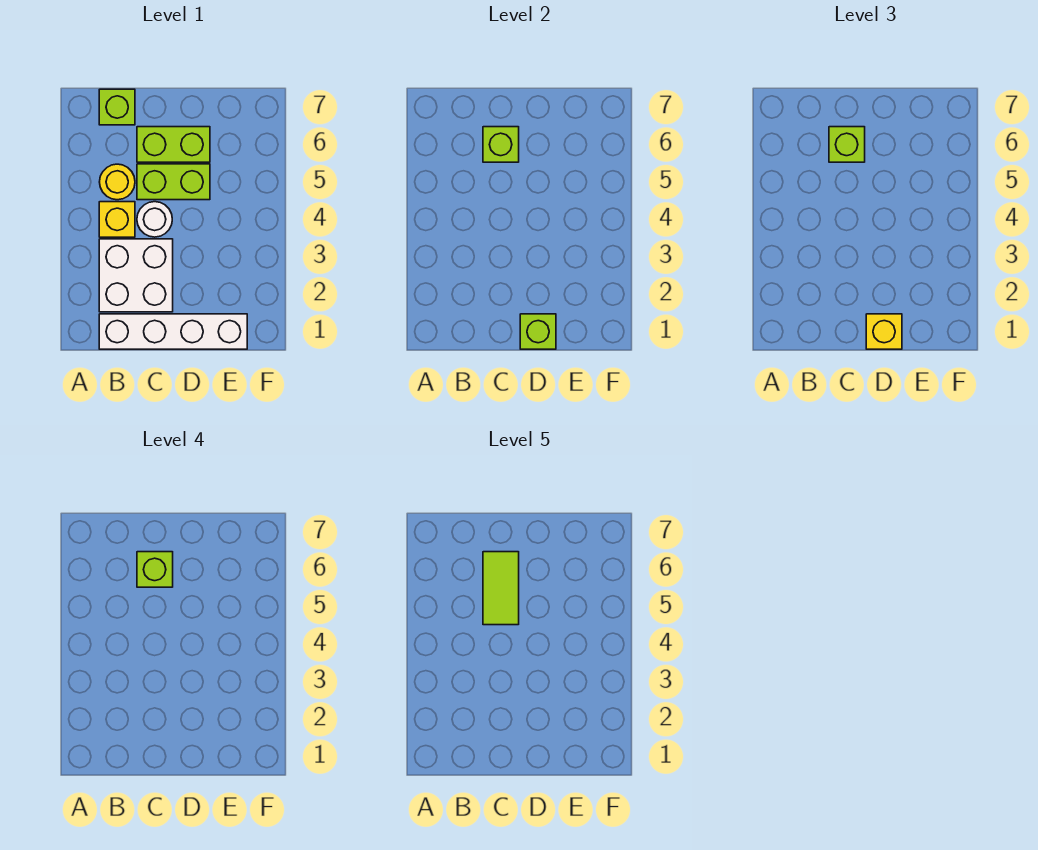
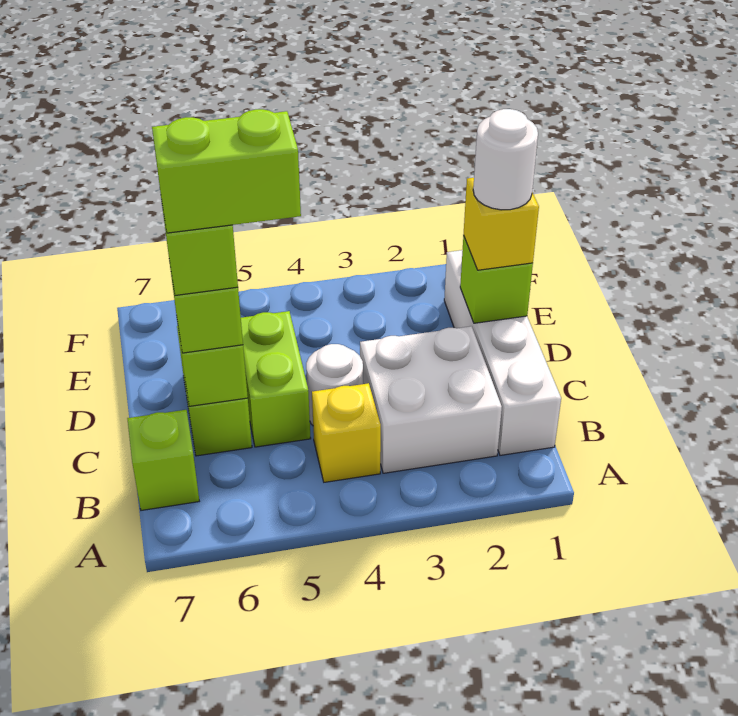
yellow 1x1 round brick [100,164,135,200] -> none
lime 1x2 tile [483,552,519,625] -> lime 1x2 brick [152,109,301,233]
none -> white 1x1 round brick [473,109,538,210]

